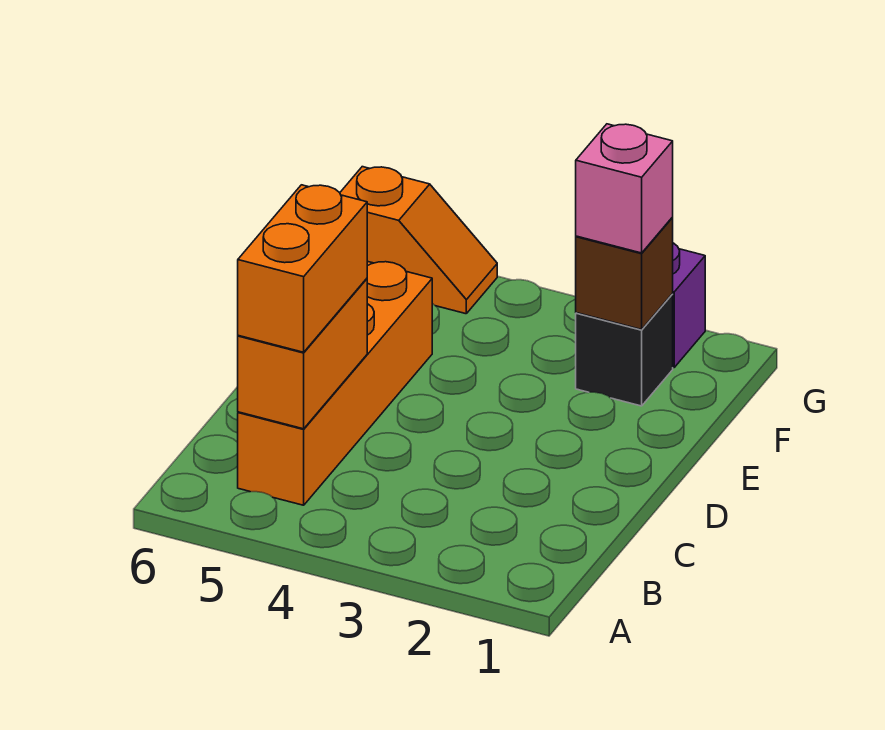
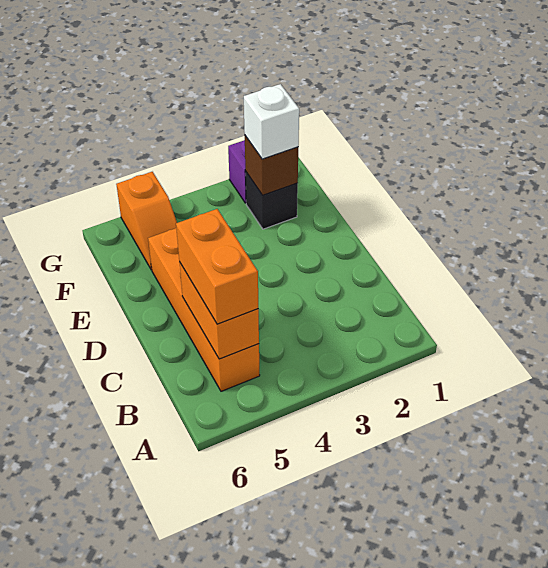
pink 1x1 brick [576,124,673,253] -> white 1x1 brick [244,84,299,159]
orange 1x2 slope [340,167,497,314] -> orange 1x2 slope turned to [116,172,177,270]

